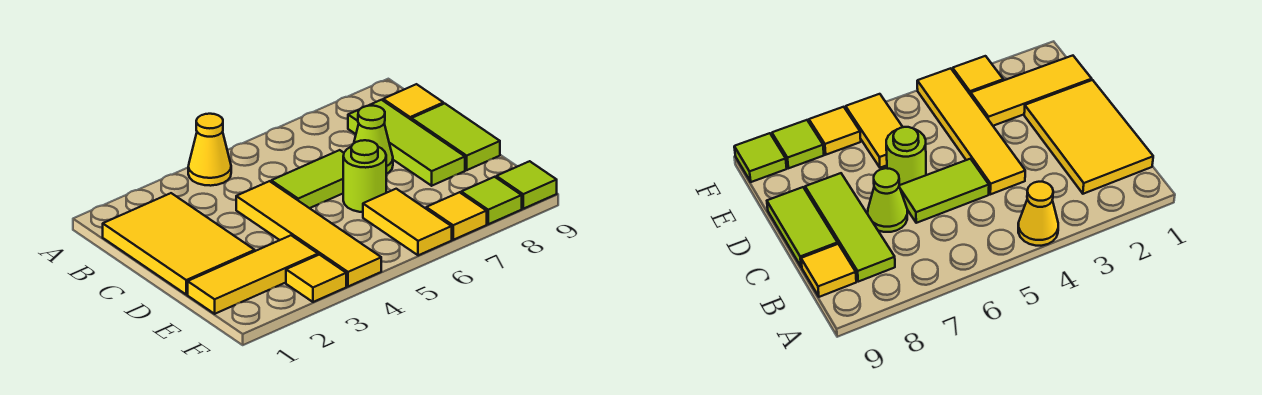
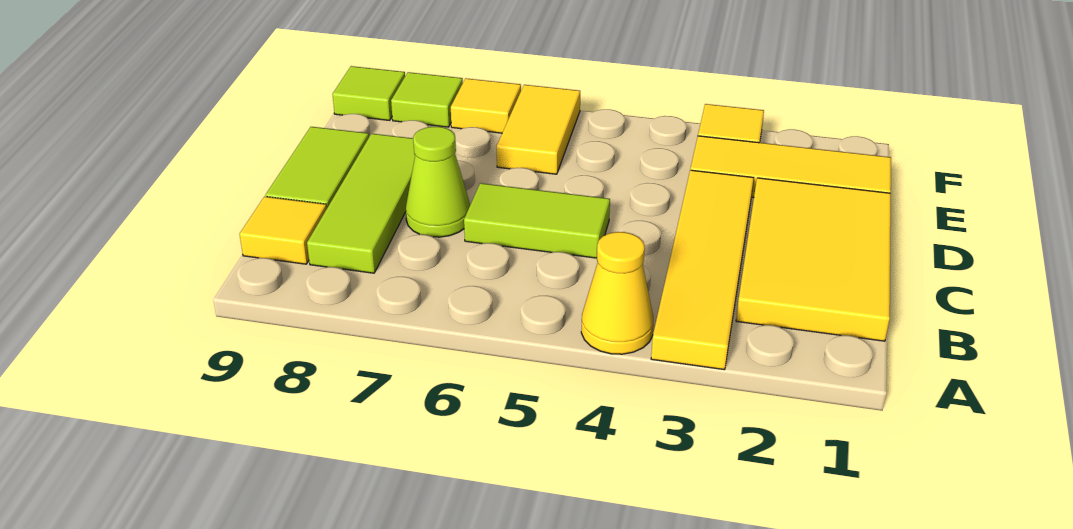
yellow 1x4 tile [236,181,381,286] -> yellow 1x4 tile moved to [651,170,754,370]
lime 1x1 round brick [343,140,386,212] -> none

